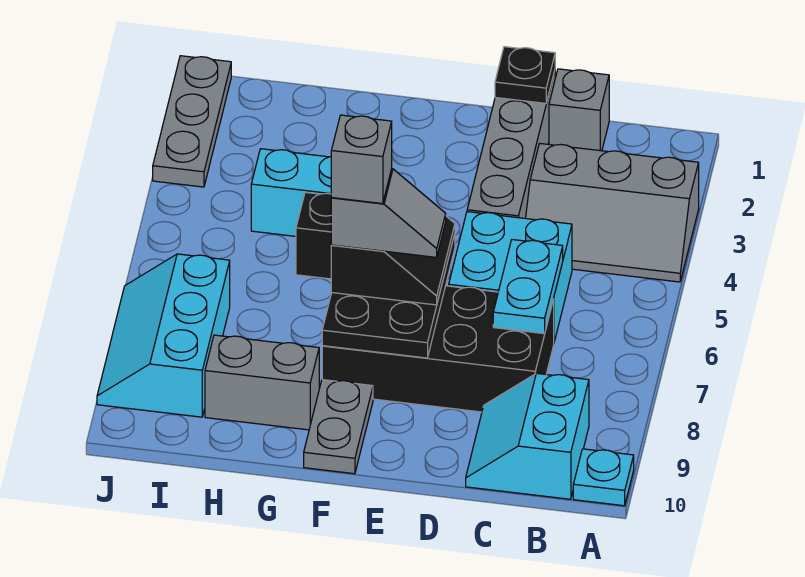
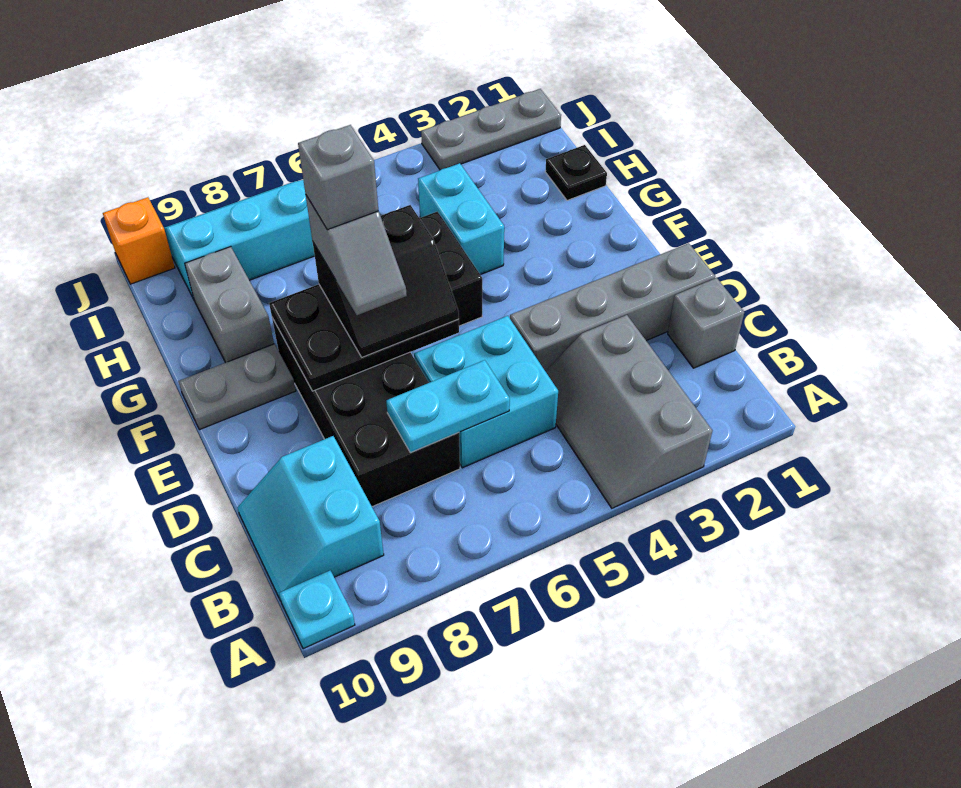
cyan 2x2 slope [466,373,589,499] -> cyan 2x2 slope turned to [237,436,384,601]
black 1x1 plate [495,47,555,103] -> black 1x1 plate moved to [545,145,607,200]
none -> orange 1x1 brick [103,197,175,284]

